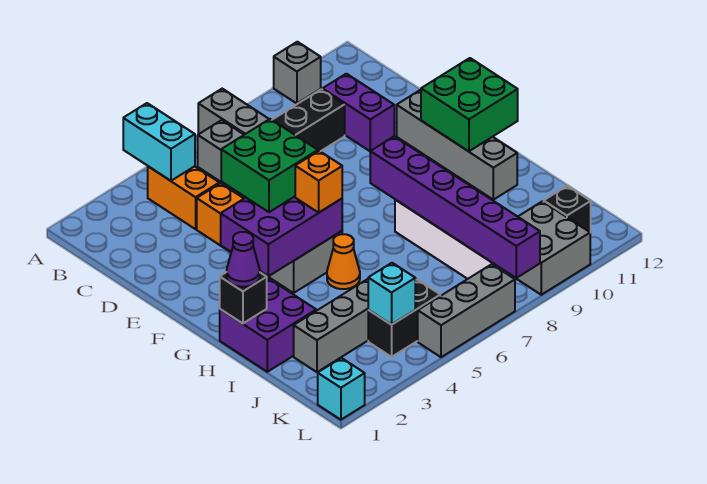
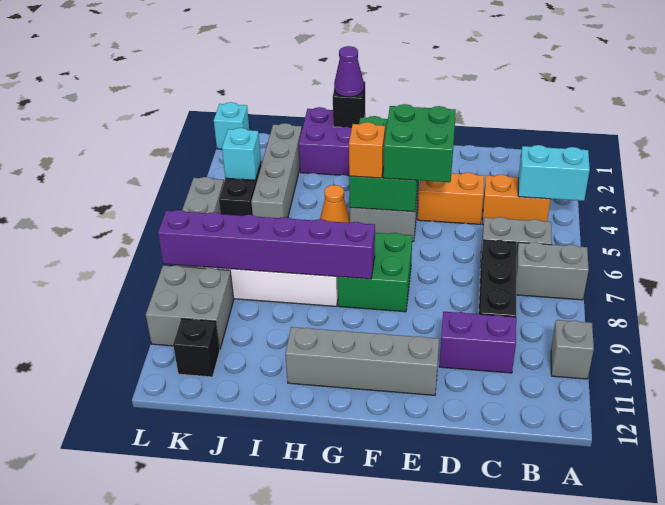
purple 2x3 brick [221,197,342,276] -> green 2x3 brick [349,116,418,212]
green 2x2 brick [421,58,518,151] -> green 2x2 brick moved to [338,233,412,312]

